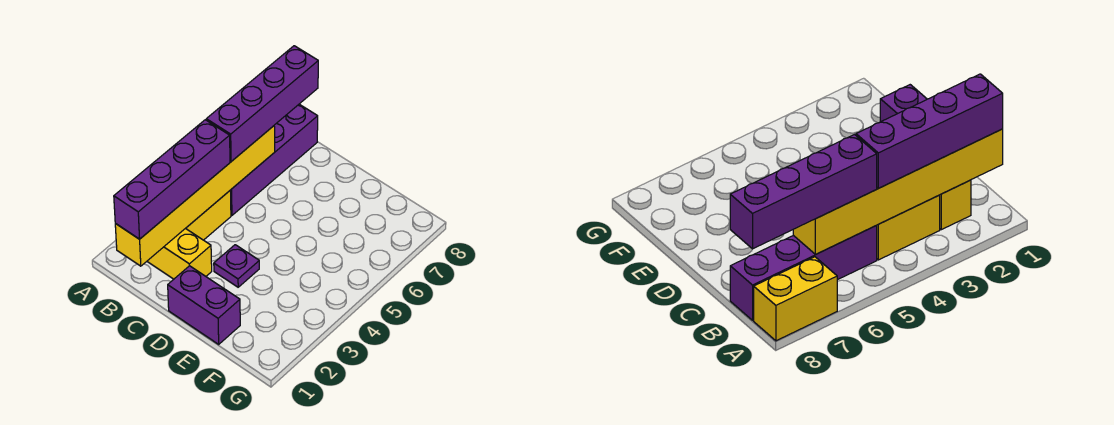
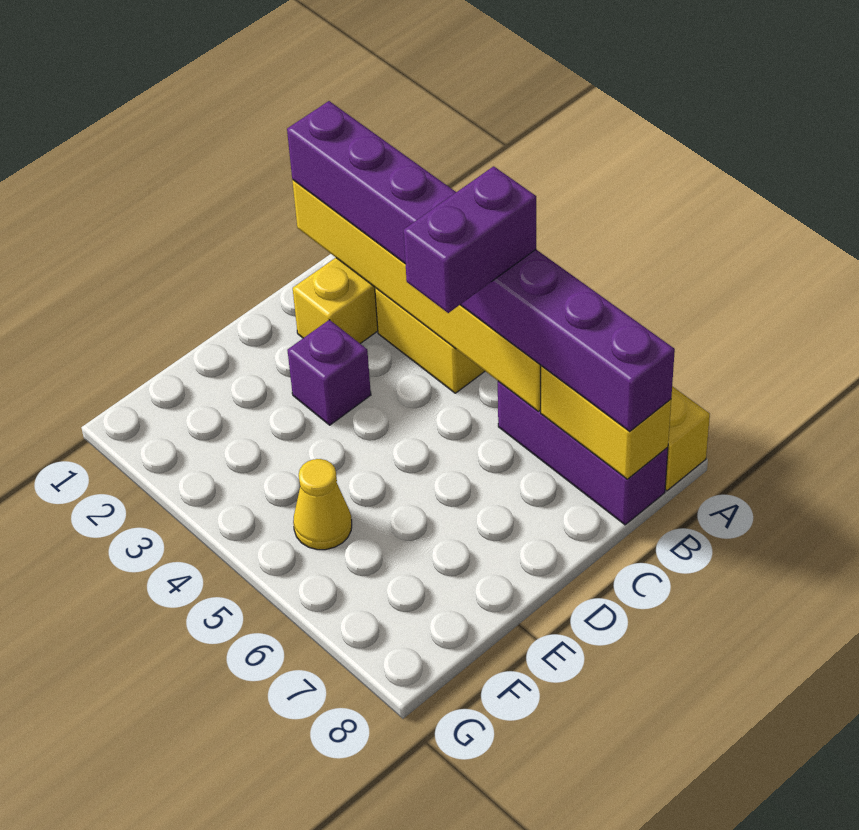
purple 1x4 brick [231,104,318,215] -> purple 1x3 brick [498,381,668,525]
none -> yellow 1x2 brick [541,366,671,479]
purple 1x2 brick [168,266,240,344] -> purple 1x2 brick moved to [404,166,536,313]
purple 1x1 plate [214,245,259,287] -> purple 1x1 brick [287,320,371,425]
none -> yellow 1x1 cone [293,459,352,550]

